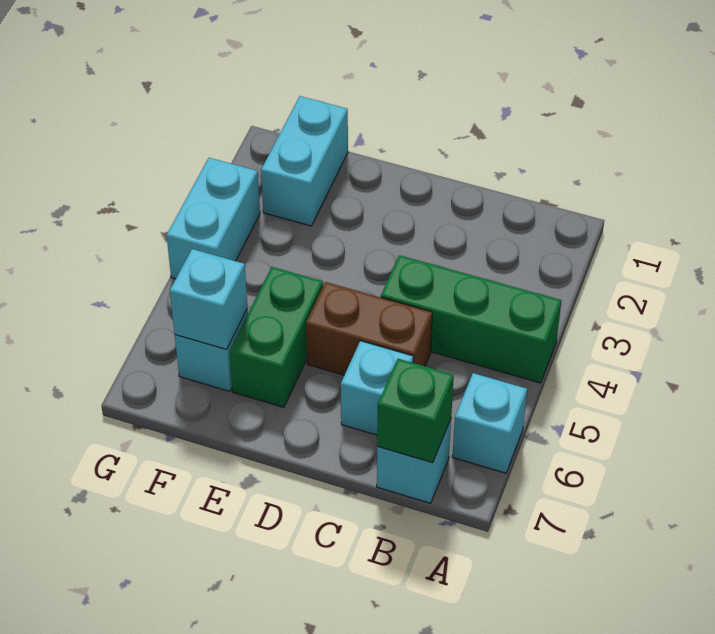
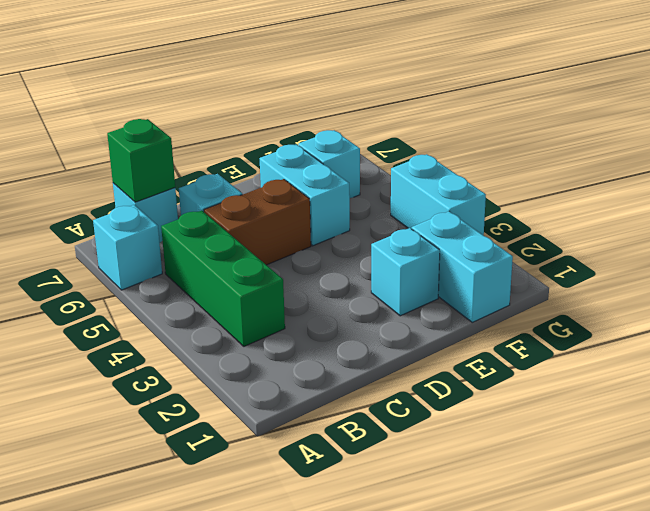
green 1x3 brick [381,255,561,383] -> green 1x3 brick turned to [161,210,285,346]
green 1x2 brick [229,267,323,407] -> cyan 1x2 brick [259,144,350,246]
cyan 1x1 brick [170,249,248,349] -> cyan 1x1 brick moved to [371,228,440,316]

